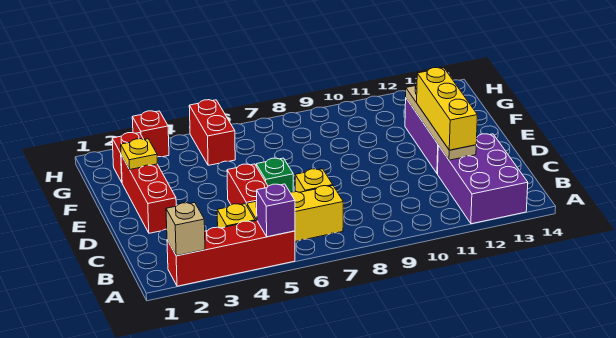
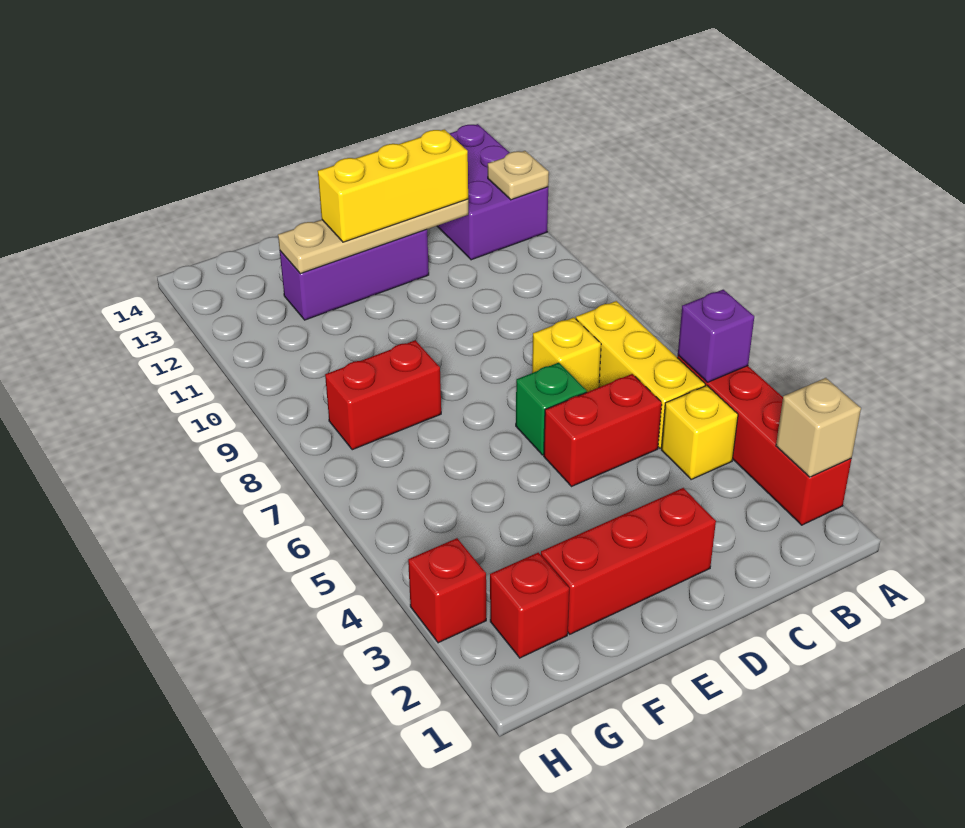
purple 2x3 brick [438,134,528,224] -> purple 2x3 brick turned to [437,124,548,260]
none -> tan 1x1 plate [488,151,549,200]
yellow 1x1 plate [121,139,157,169] -> none
red 1x2 brick [189,100,235,165] -> red 1x2 brick moved to [325,340,441,450]

